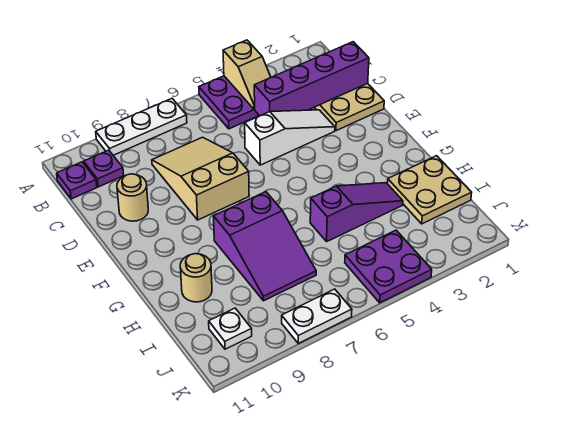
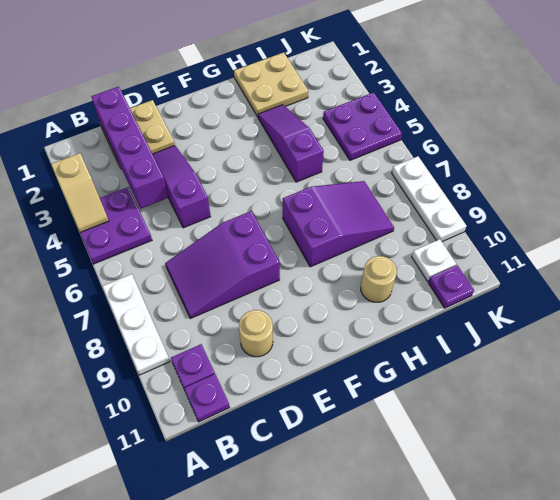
tan 1x2 slope [223,40,271,109] -> tan 1x2 slope turned to [51,153,109,232]
tan 2x3 slope [152,137,249,220] -> purple 2x3 slope [165,211,280,319]
white 1x3 slope [245,110,335,165] -> purple 1x3 slope [153,146,211,228]
none -> purple 1x1 plate [428,265,474,308]
white 1x2 plate [282,289,352,343] -> white 1x3 plate [392,156,467,242]

